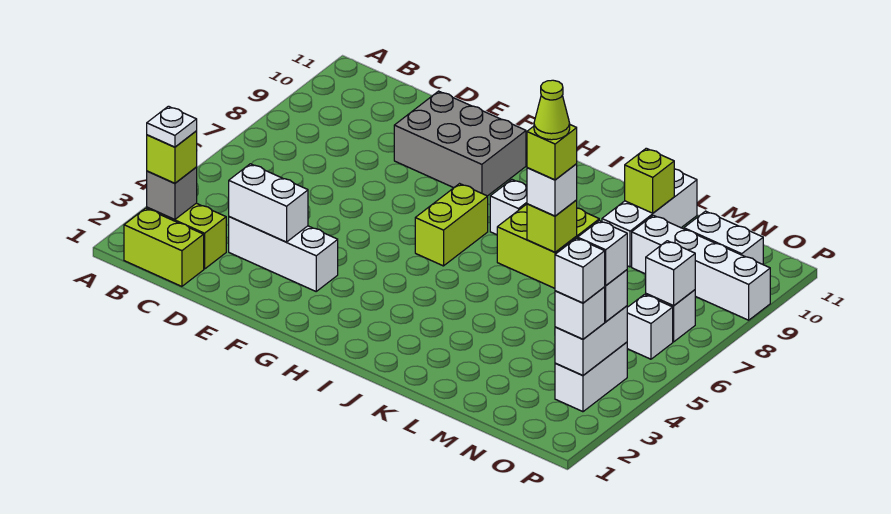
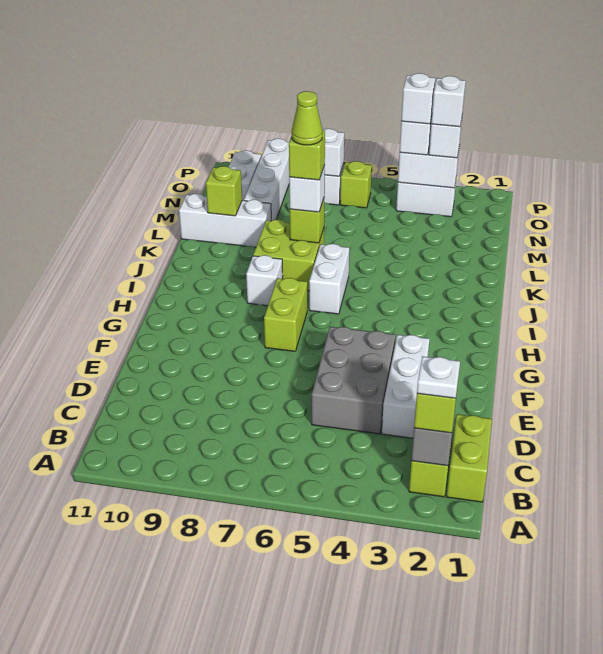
white 1x2 brick [229,164,308,242] -> white 1x2 brick moved to [309,244,349,314]
grey 2x3 brick [394,91,526,196] -> grey 2x3 brick moved to [312,327,395,434]
lime 1x2 brick [415,184,488,266] -> lime 1x2 brick turned to [264,278,307,351]
white 1x1 brick [627,294,673,359] -> lime 1x1 brick [340,161,372,208]

